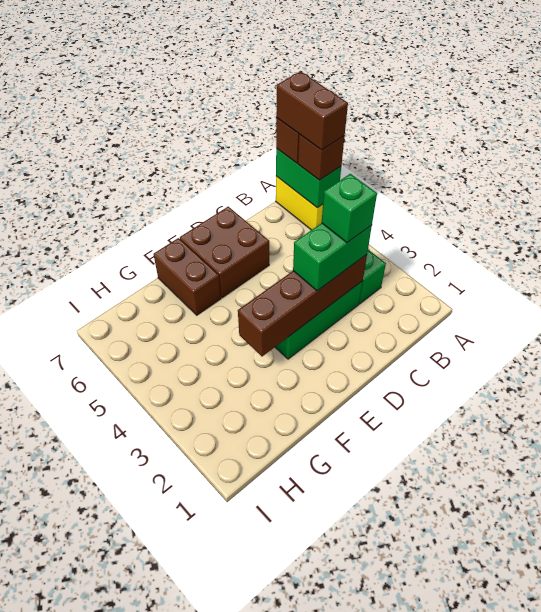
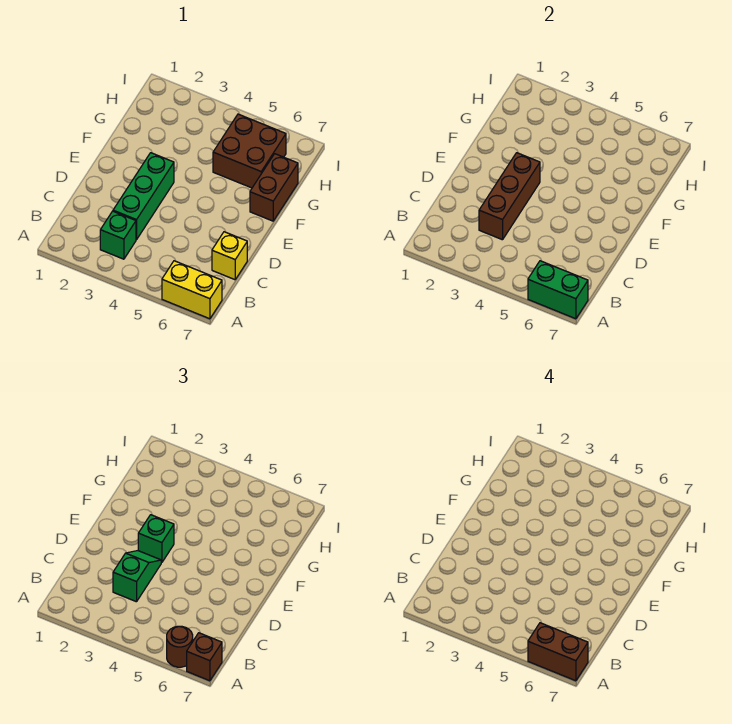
brown 1x1 brick [298,134,345,180] -> brown 1x1 round brick [167,626,193,667]
brown 1x4 brick [238,255,367,356] -> brown 1x3 brick [479,153,540,240]
green 1x2 brick [293,223,372,291] -> green 1x2 slope [113,551,161,602]
green 1x1 brick [322,174,377,243] -> green 1x1 brick moved to [138,515,174,563]
none -> yellow 1x1 brick [212,232,247,280]
brown 2x2 brick [180,206,269,298] -> brown 2x2 brick moved to [213,114,286,188]
brown 1x2 brick [153,238,221,315] -> brown 1x2 brick turned to [250,154,298,221]

